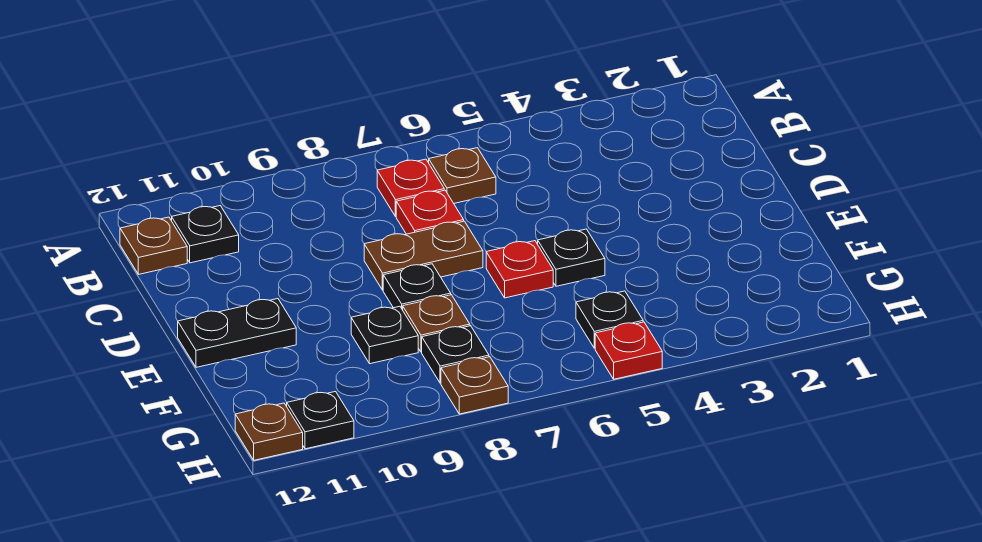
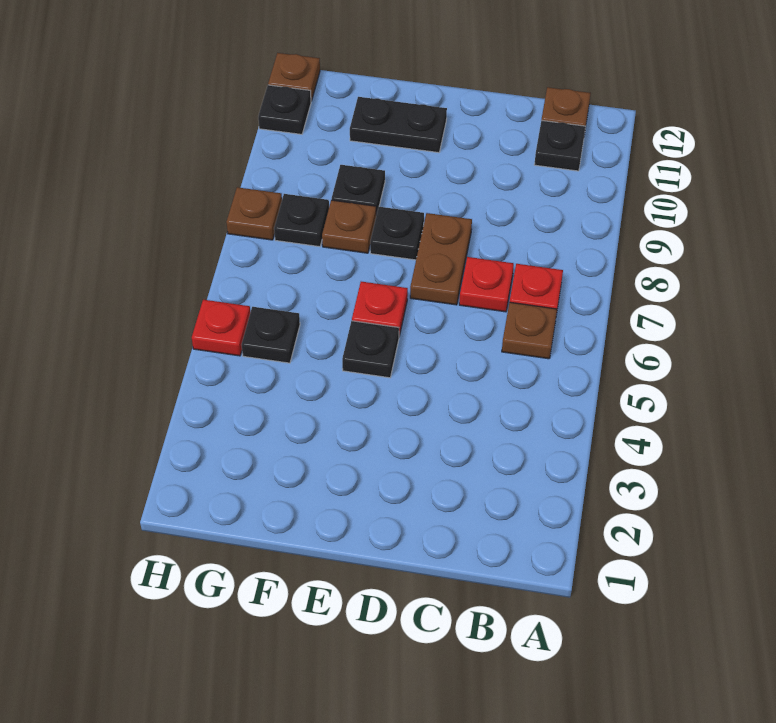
black 1x2 plate [178,299,296,367] -> black 1x2 plate turned to [350,97,447,153]

